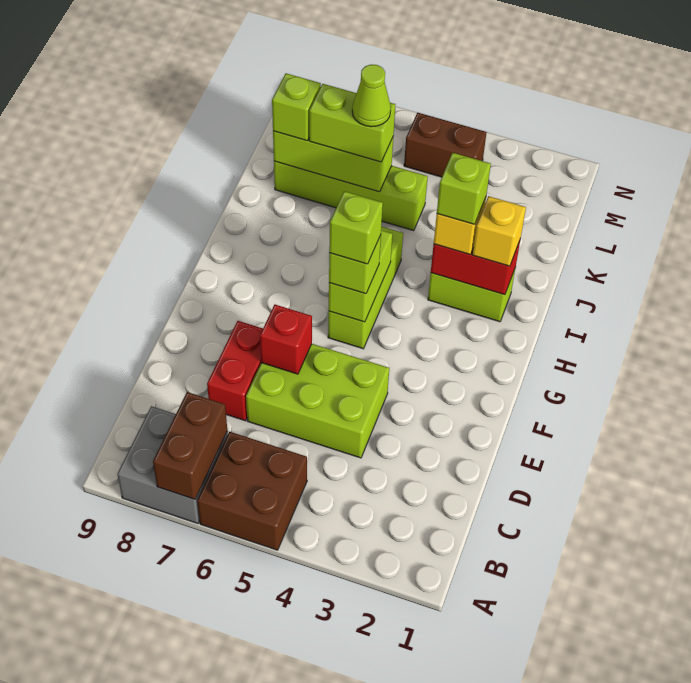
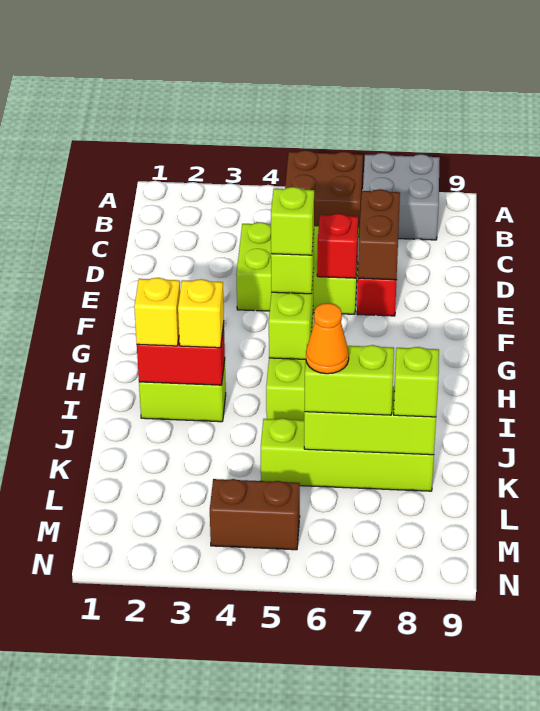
brown 1x2 brick [153,392,227,499] -> brown 1x2 brick moved to [358,189,400,280]
lime 1x1 brick [437,153,491,224] -> none
lime 1x1 cone [352,65,391,127] -> orange 1x1 cone [306,303,349,374]

